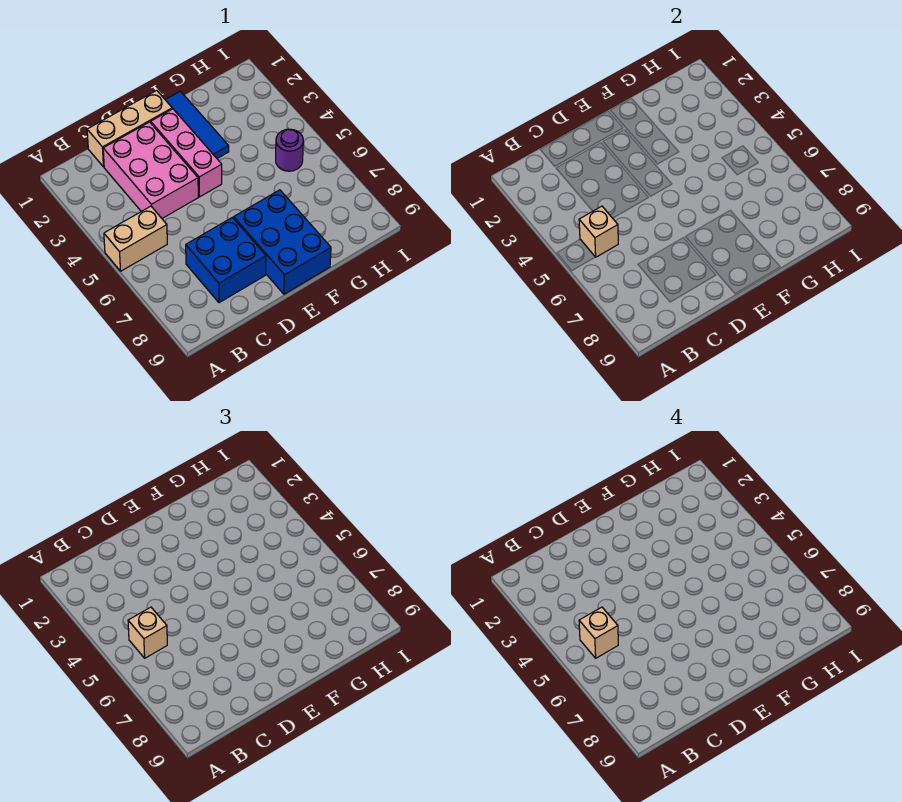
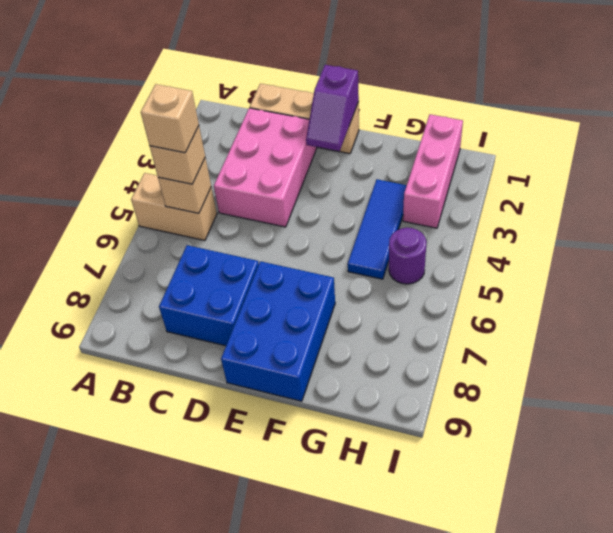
none -> purple 1x2 slope [306,65,359,151]
pink 1x3 brick [151,109,222,197] -> pink 1x3 brick moved to [403,114,463,228]
blue 1x3 tile [165,91,229,158] -> blue 1x3 tile moved to [348,179,407,279]

